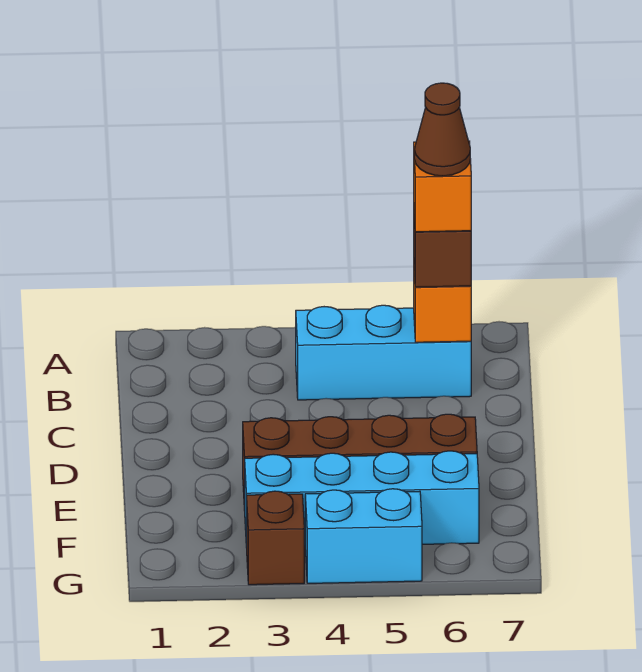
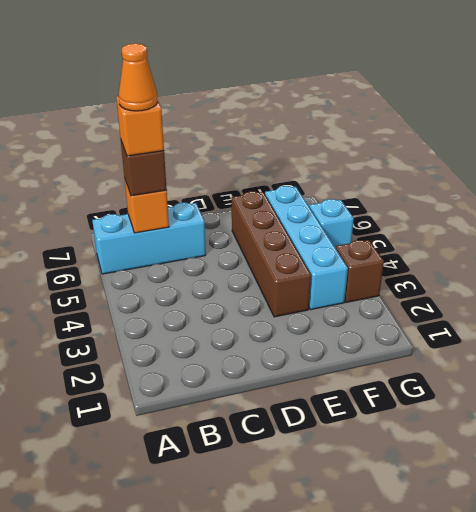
cyan 1x3 brick [296,305,471,400] -> cyan 1x3 brick turned to [92,203,206,274]
brown 1x1 cone [414,83,470,176] -> orange 1x1 cone [119,44,158,111]
cyan 1x2 brick [305,489,422,583] -> cyan 1x1 brick [309,199,354,248]

